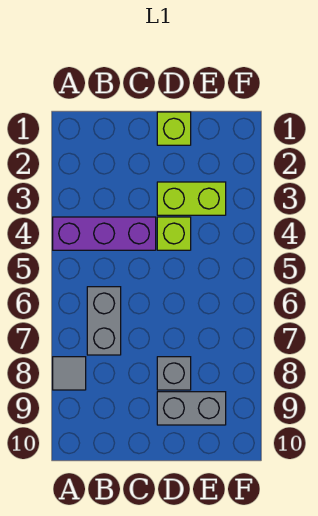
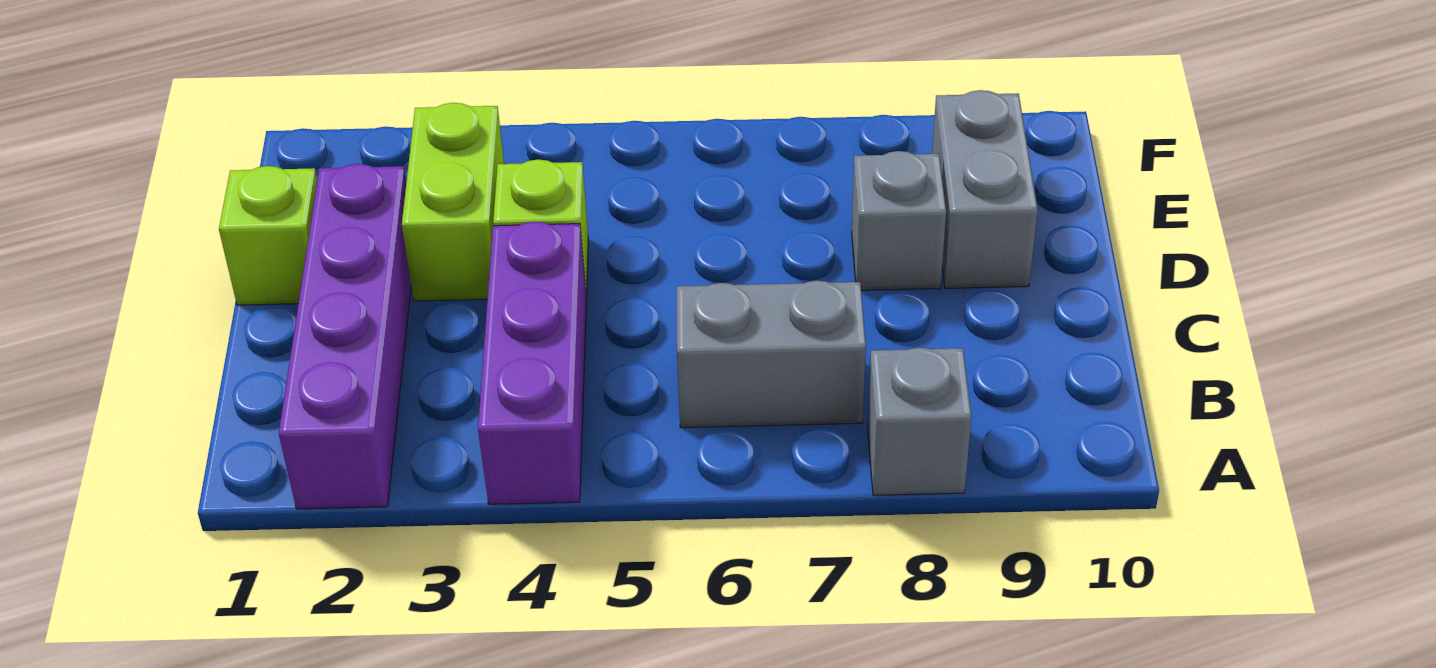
none -> purple 1x4 brick [279,164,411,509]
grey 1x1 tile [53,357,86,390] -> grey 1x1 brick [867,348,972,495]

